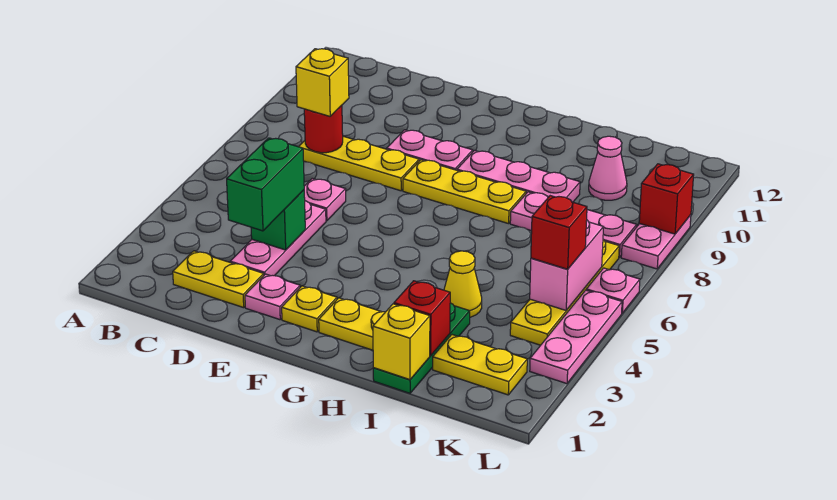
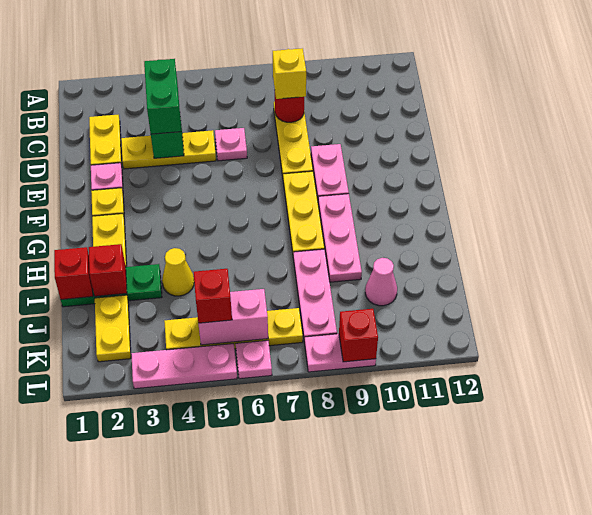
pink 1x3 plate [230,201,326,276] -> yellow 1x3 plate [121,130,216,169]
green 1x2 brick [227,138,304,231] -> green 1x2 brick turned to [144,59,181,134]
yellow 1x1 brick [373,304,430,380] -> red 1x1 brick [54,247,93,299]

